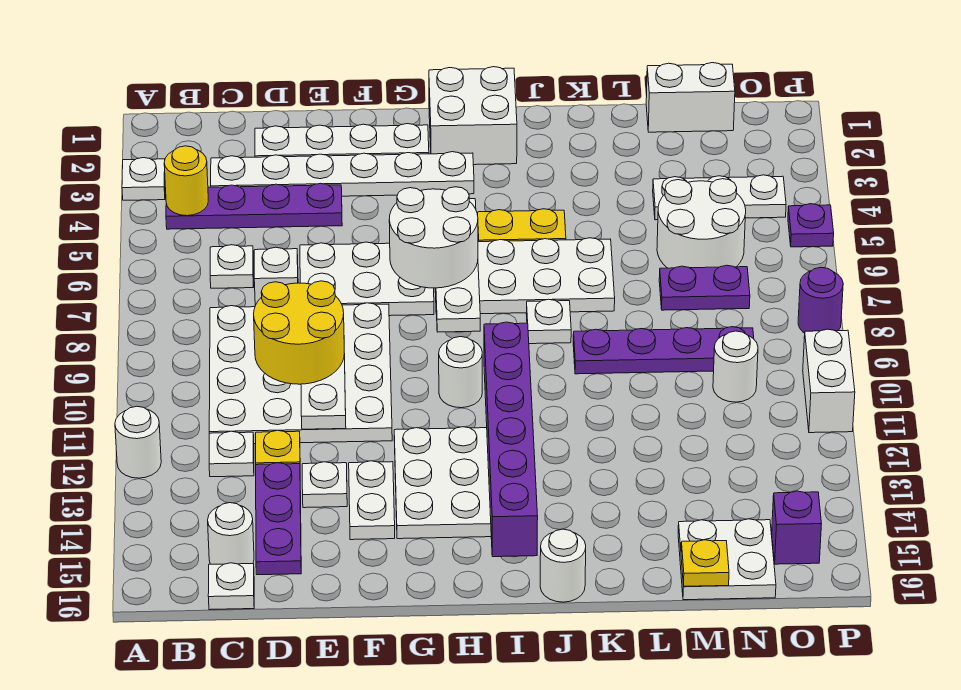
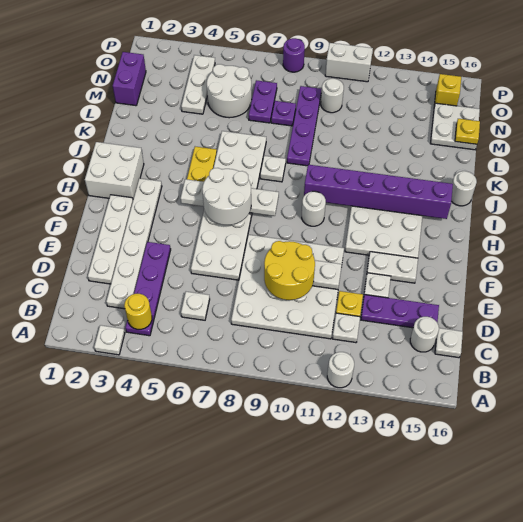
white 1x1 brick [254,247,298,305] -> none
white 1x2 brick [646,63,735,132] -> purple 1x2 brick [113,52,146,106]
purple 1x1 brick [772,491,821,564] -> yellow 1x1 brick [434,74,461,106]
purple 1x1 plate [788,204,834,247] -> purple 1x1 plate moved to [271,101,296,126]

